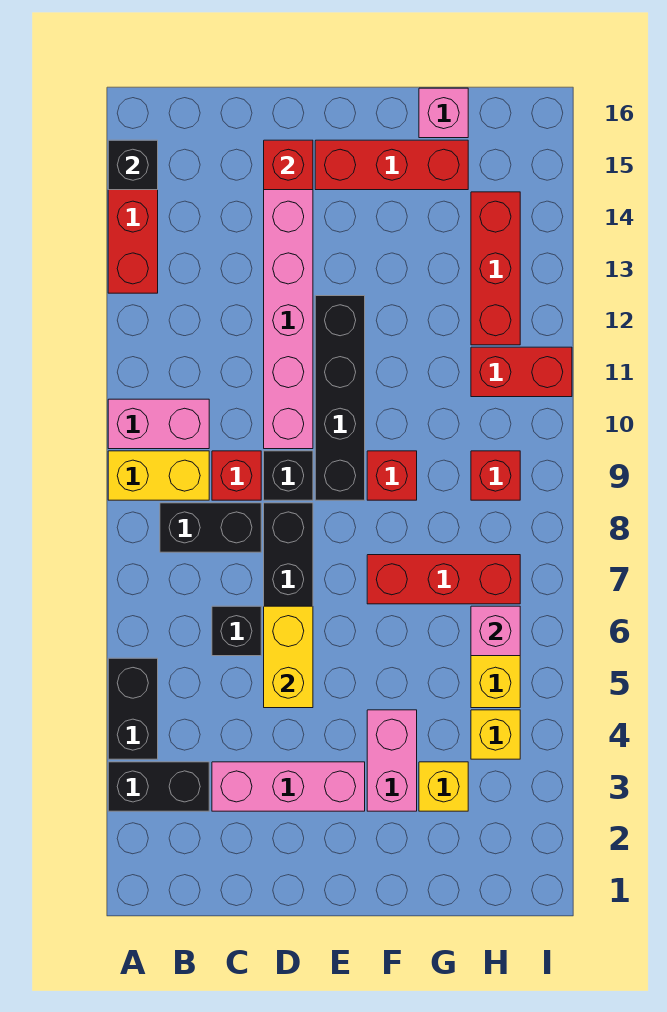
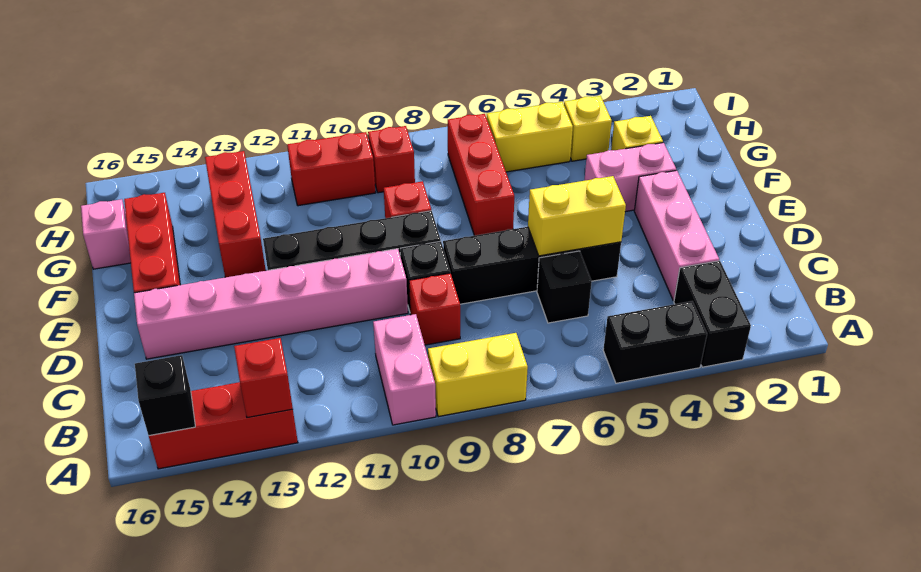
yellow 1x2 brick [108,451,209,500] -> yellow 1x2 brick turned to [428,333,528,417]
black 1x2 brick [160,503,261,552] -> none
red 1x1 brick [264,140,313,190] -> red 1x1 brick moved to [234,338,293,418]
pink 1x1 brick [471,606,520,656] -> none
red 1x2 brick [471,347,572,397] -> red 1x2 brick turned to [287,132,375,206]
red 1x3 brick [471,192,520,345] -> red 1x3 brick turned to [205,151,266,277]

